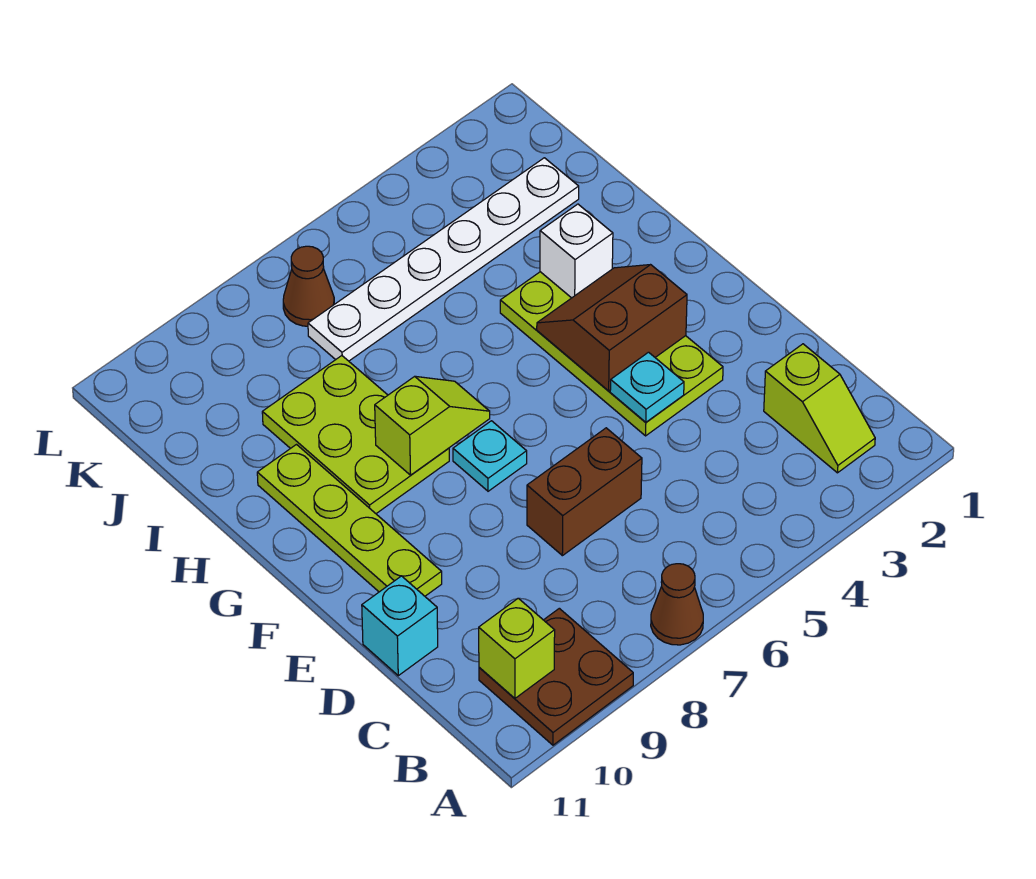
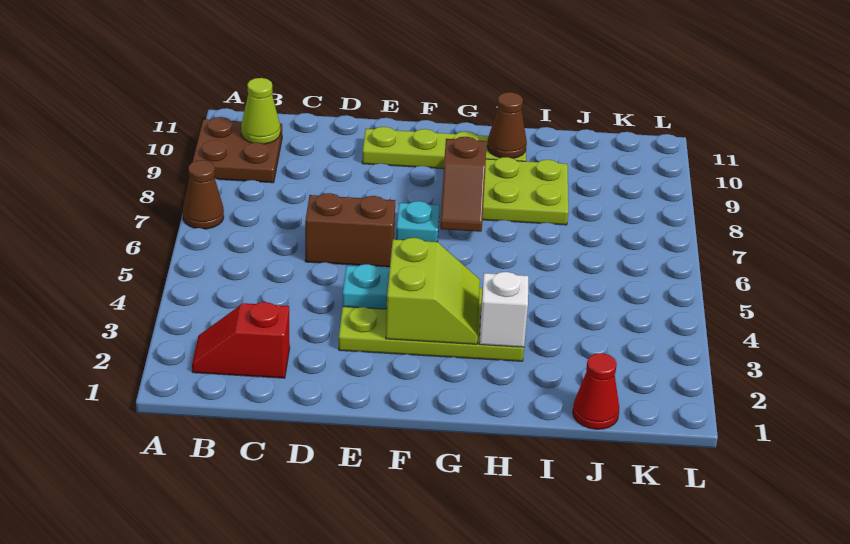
lime 1x2 slope [764,344,875,473] -> red 1x2 slope [192,302,290,378]
lime 1x1 brick [479,598,555,698] -> lime 1x1 cone [241,78,280,144]
brown 1x2 brick [527,428,642,556] -> brown 1x2 brick turned to [305,193,395,267]
cyan 1x1 brick [362,576,438,676] -> none
brown 2x2 slope [537,265,687,391] -> lime 2x2 slope [386,238,480,344]
lime 1x2 slope [375,376,490,475] -> brown 1x2 slope [440,137,487,232]
none -> red 1x1 cone [573,353,619,429]
white 1x6 plate [308,158,579,361] -> none
brown 1x1 cone [283,246,334,326] -> brown 1x1 cone moved to [487,92,527,158]

